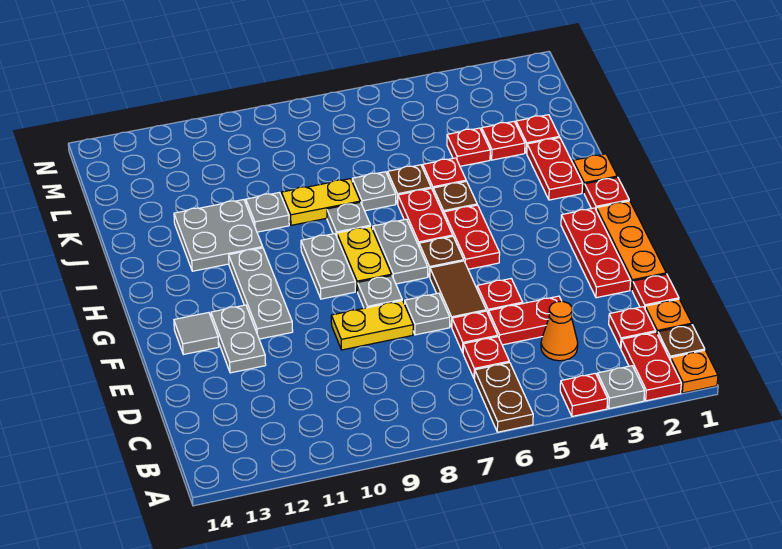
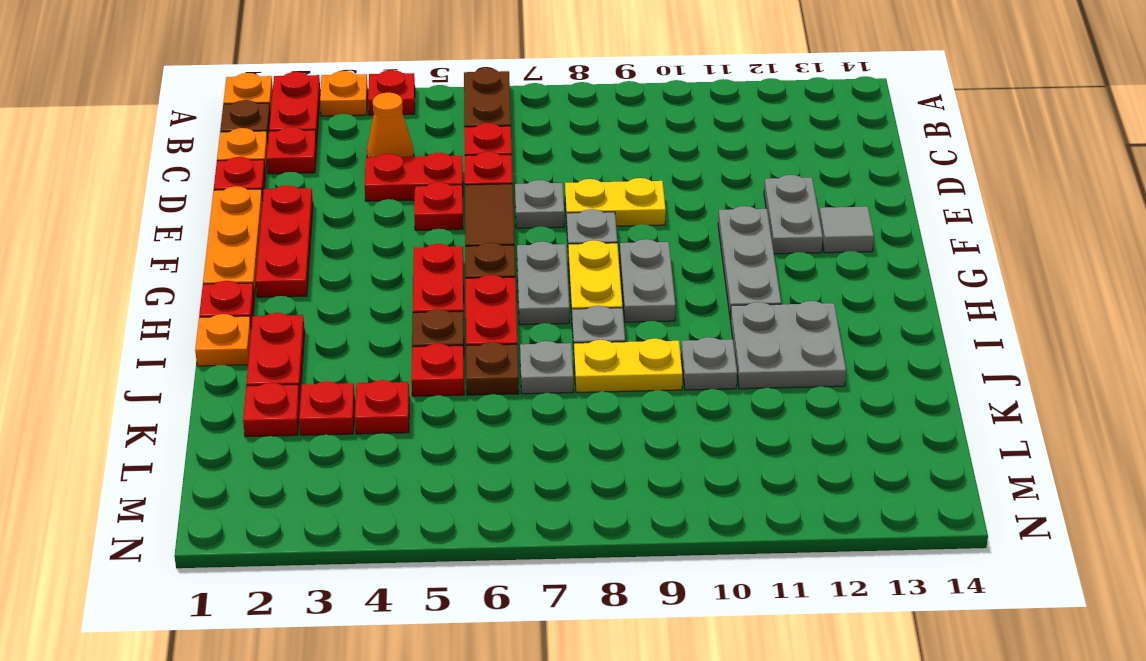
grey 1x1 plate [597,366,645,409] -> orange 1x1 plate [320,71,368,116]

